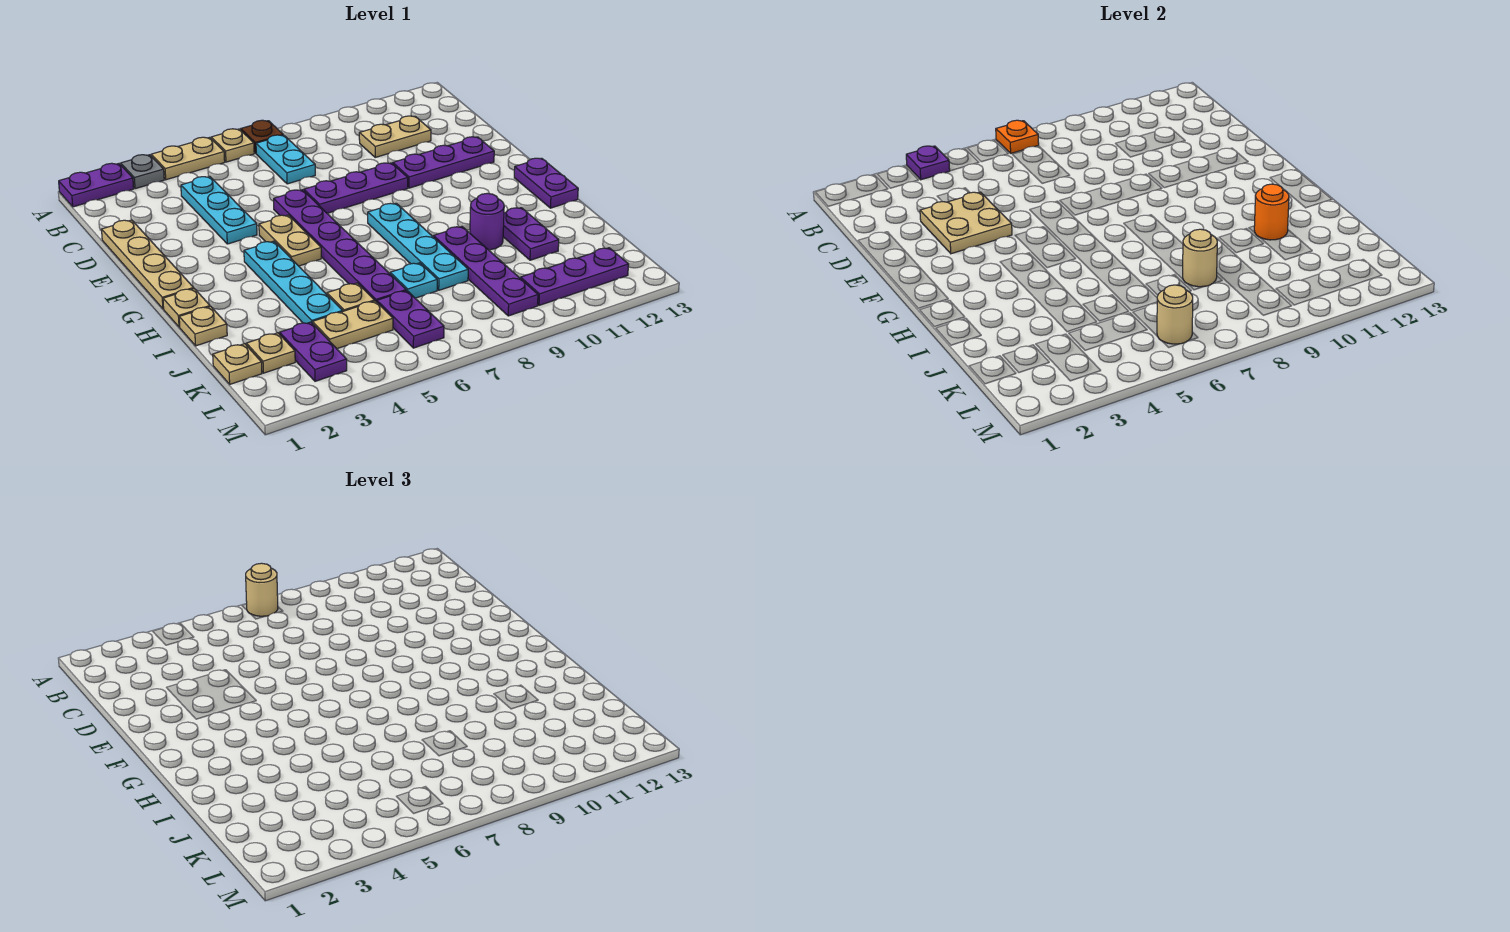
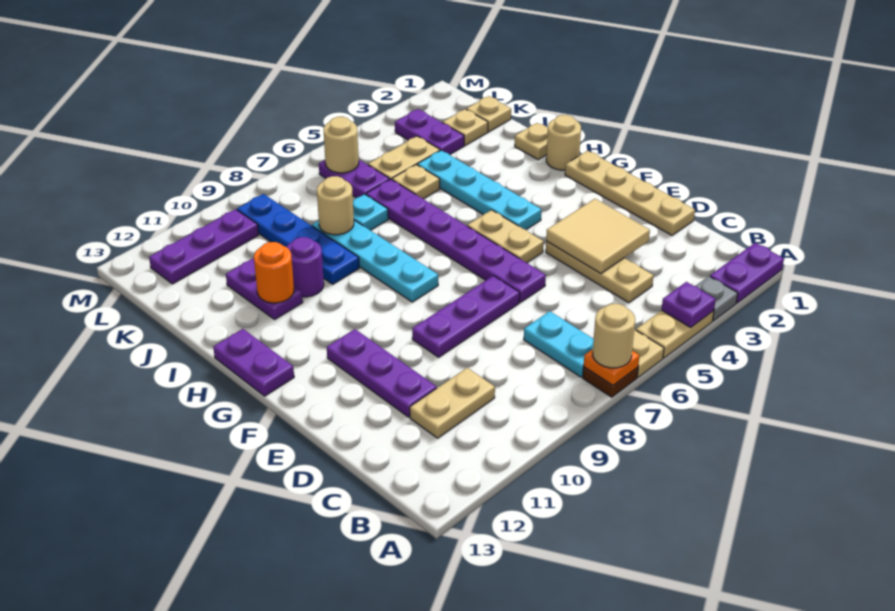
cyan 1x3 plate [181,177,257,244] -> tan 1x3 plate [546,241,654,303]
tan 2x2 plate [920,192,1012,254] -> tan 2x2 tile [546,199,650,274]
purple 1x3 plate [393,137,494,188] -> purple 1x3 plate turned to [327,329,437,417]
tan 1x1 plate [163,289,210,327] -> tan 1x1 round brick [546,115,581,170]
purple 1x4 plate [434,227,538,316] -> blue 1x4 plate [237,194,359,284]

